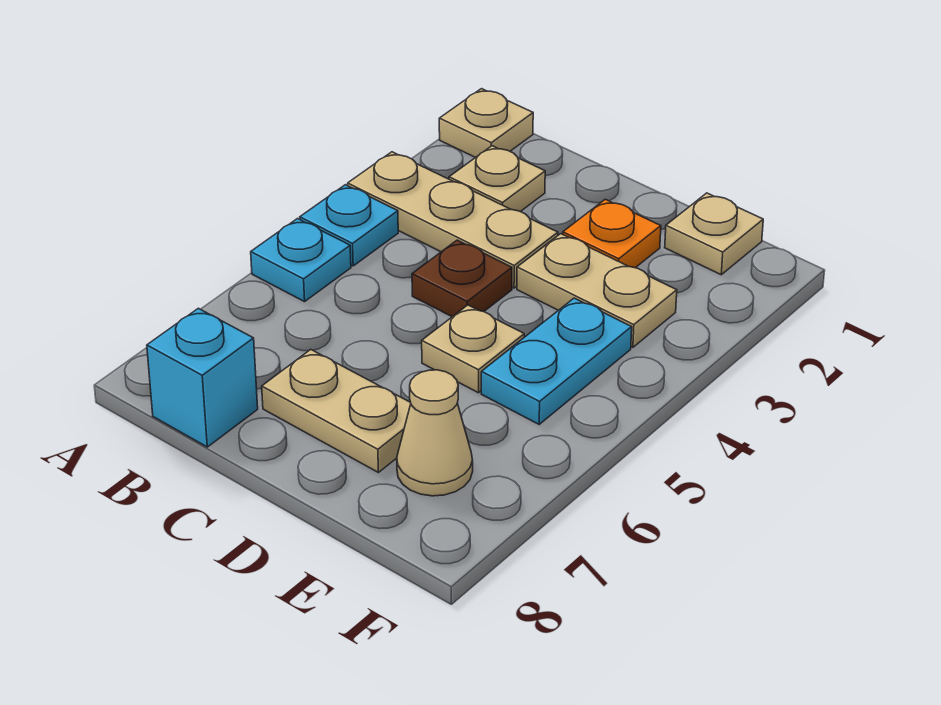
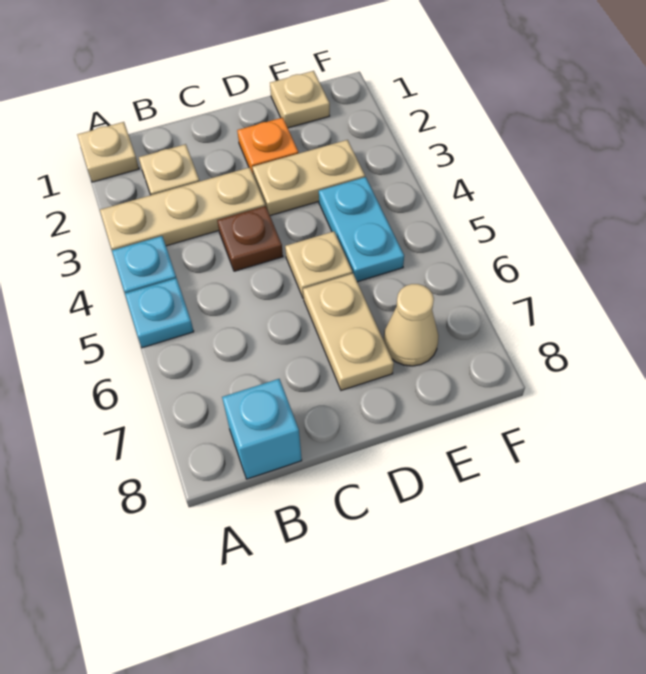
tan 1x2 plate [262,350,411,472] -> tan 1x2 plate turned to [303,273,394,390]

